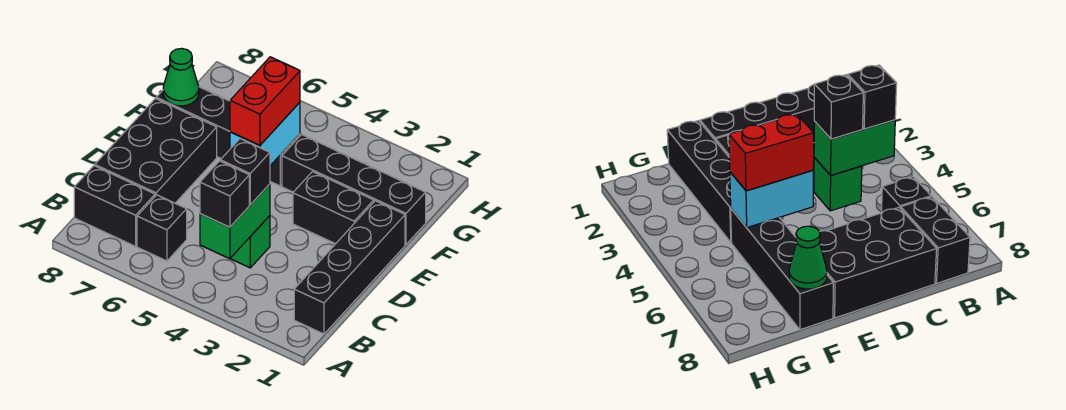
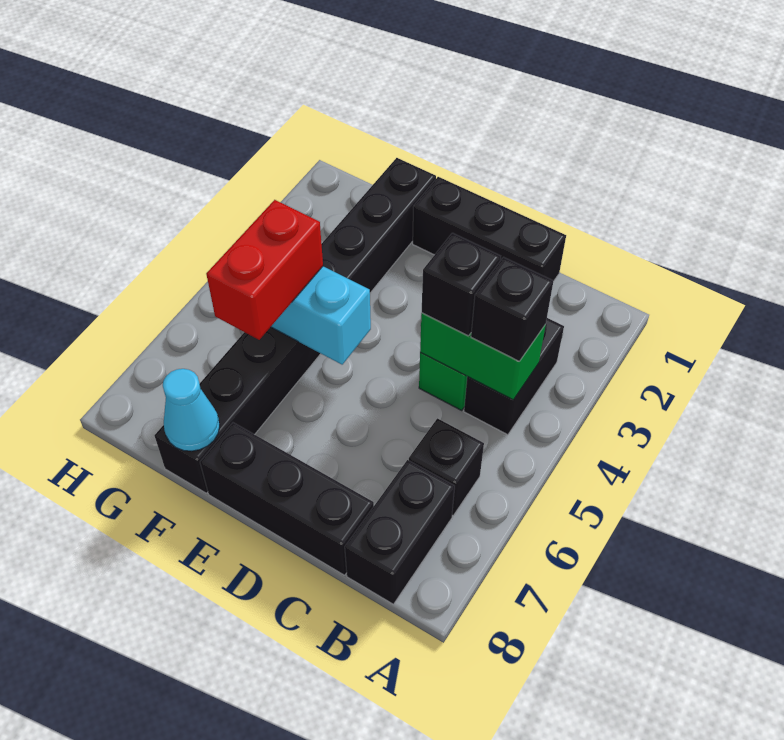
black 1x4 brick [294,201,405,334] -> black 1x3 brick [413,177,566,281]
black 2x3 brick [95,99,217,203] -> black 1x3 brick [200,423,374,575]
black 1x2 brick [293,172,374,244] -> black 1x2 brick moved to [464,318,564,435]
red 1x2 brick [230,57,300,145] -> red 1x2 brick turned to [206,200,323,340]
green 1x1 cone [163,48,199,106] -> cyan 1x1 cone [163,369,220,451]

